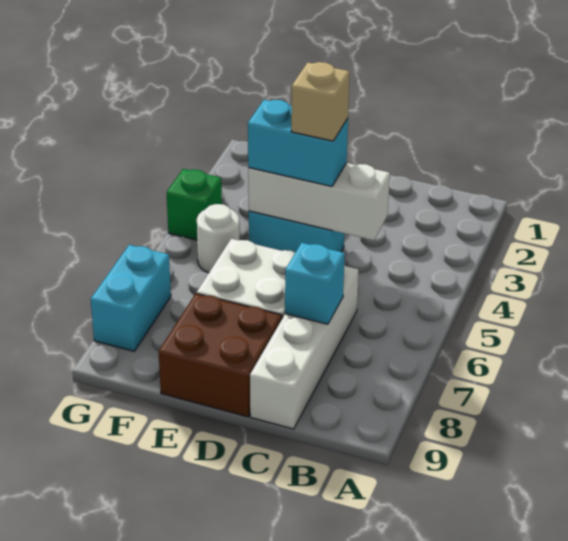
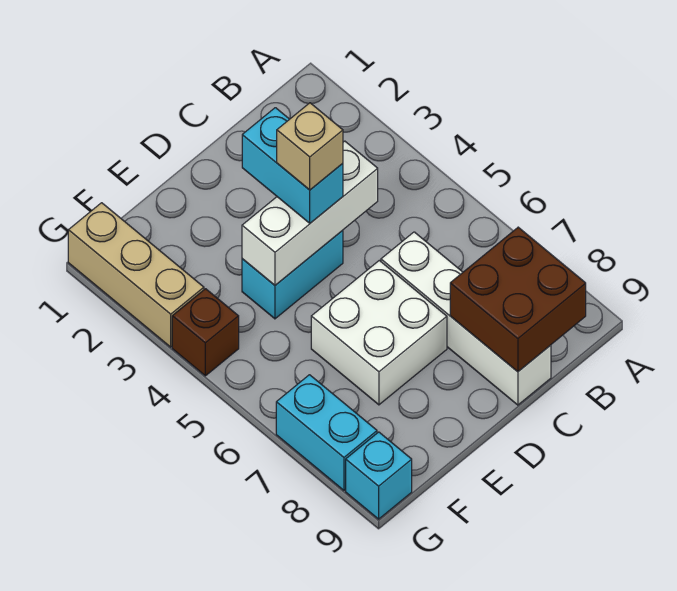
cyan 1x1 brick [285,243,345,324] -> cyan 1x1 brick moved to [346,432,412,519]
cyan 1x2 brick [248,100,348,186] -> cyan 1x2 brick turned to [242,108,343,223]
brown 2x2 brick [159,293,282,417] -> brown 2x2 brick moved to [450,227,586,372]
white 1x1 round brick [197,204,240,273] -> none
none -> tan 1x3 brick [68,203,204,347]
green 1x1 brick [167,169,222,240] -> brown 1x1 brick [172,289,239,376]

